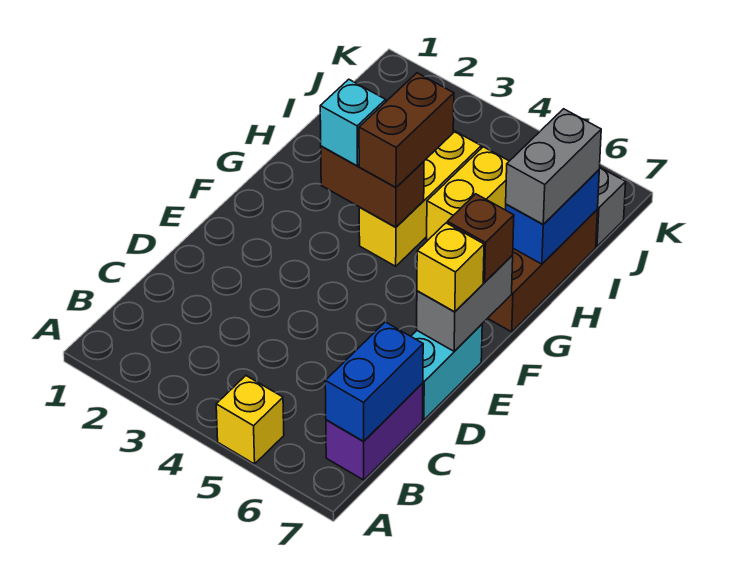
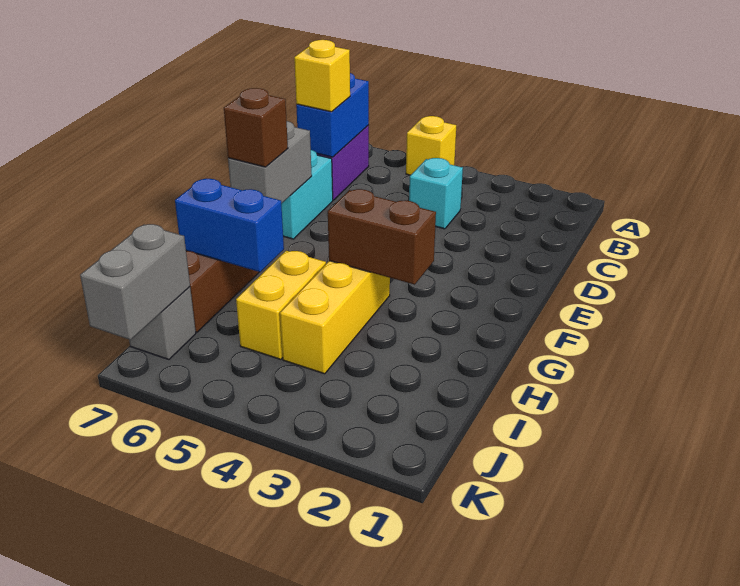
yellow 1x1 brick [417,223,484,312] -> yellow 1x1 brick moved to [294,40,350,112]
cyan 1x1 brick [320,79,386,166] -> cyan 1x1 brick moved to [409,158,463,229]
brown 1x2 brick [359,73,454,187] -> none
blue 1x2 brick [505,170,599,264] -> blue 1x2 brick turned to [175,179,284,272]
grey 1x2 brick [506,109,601,224] -> grey 1x2 brick moved to [80,224,190,340]

